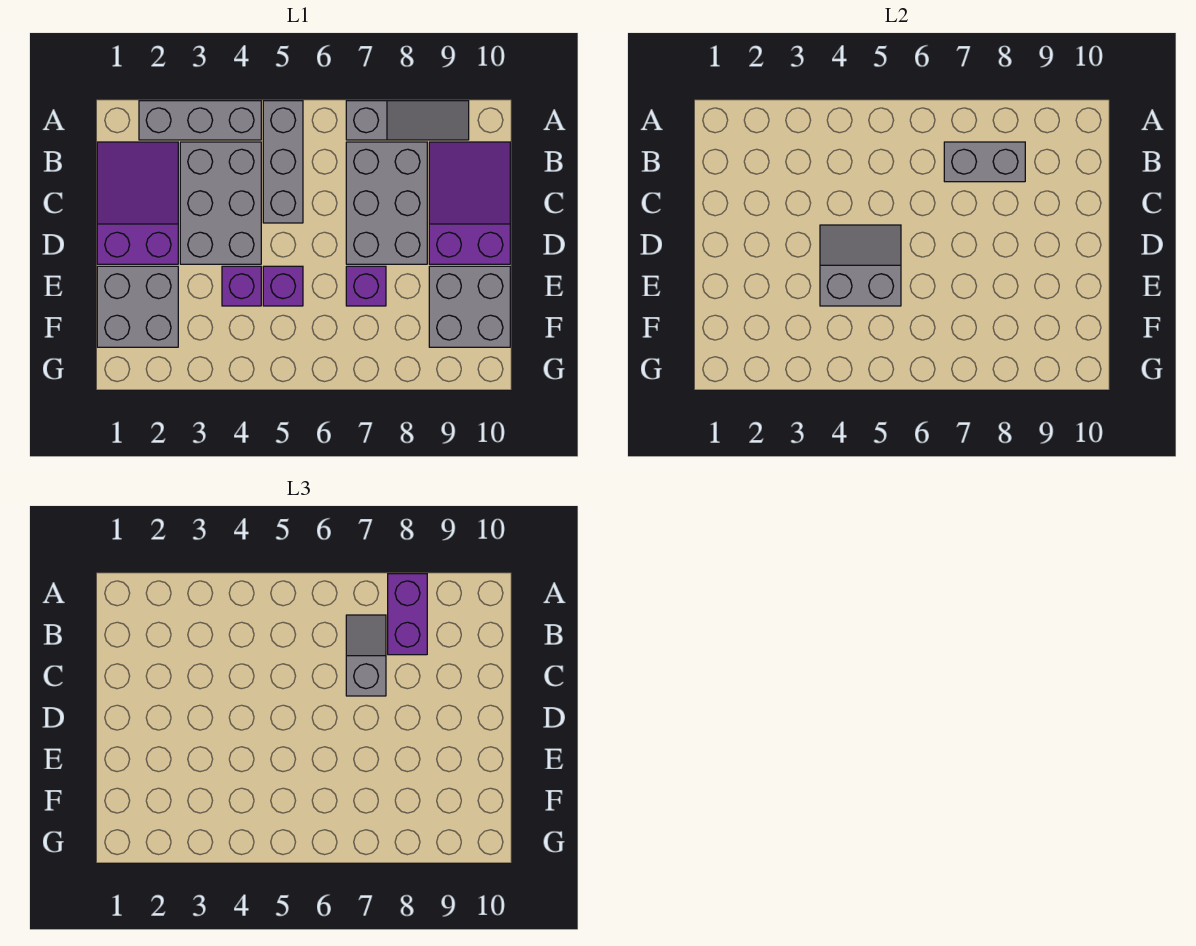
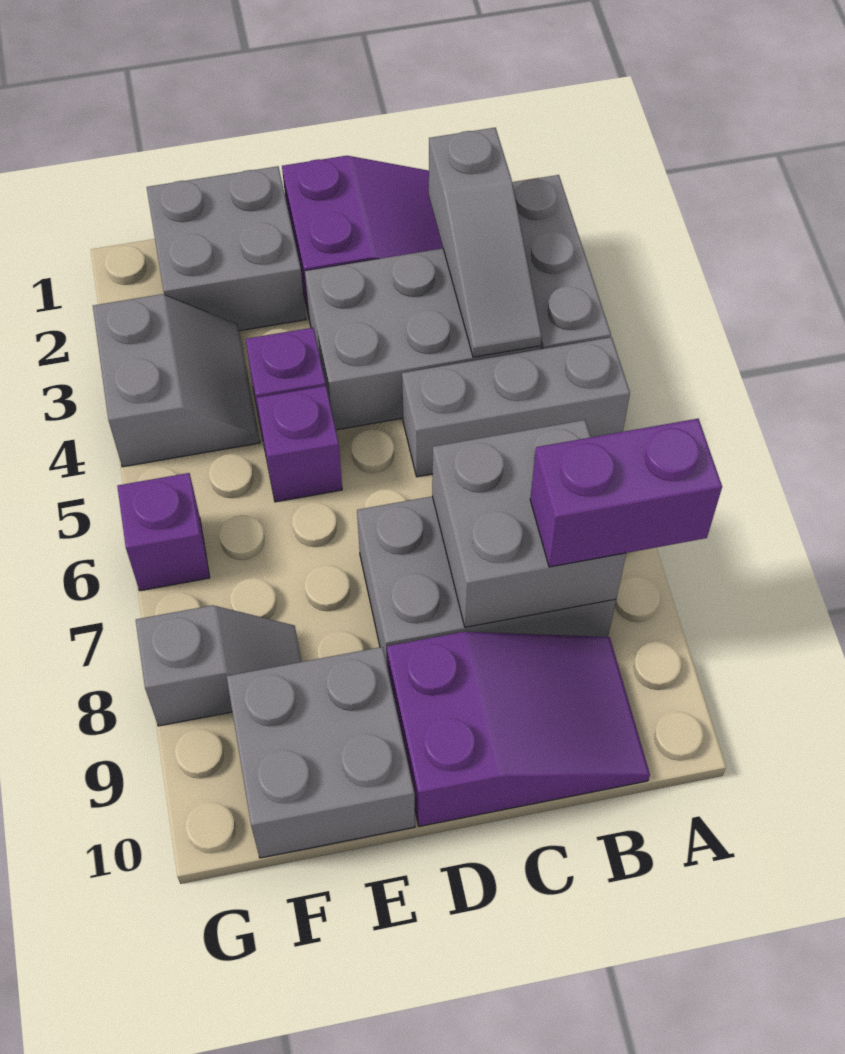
grey 1x3 slope [346,101,469,140] -> grey 1x3 slope moved to [429,128,542,357]
grey 1x2 brick [944,142,1025,182] -> grey 2x2 brick [432,420,626,627]
grey 1x2 slope [346,615,386,696] -> grey 1x2 slope moved to [136,605,302,726]
grey 2x2 slope [820,225,901,306] -> grey 2x2 slope moved to [93,294,260,467]
purple 1x1 brick [346,266,386,306] -> purple 1x1 brick moved to [117,473,210,591]

